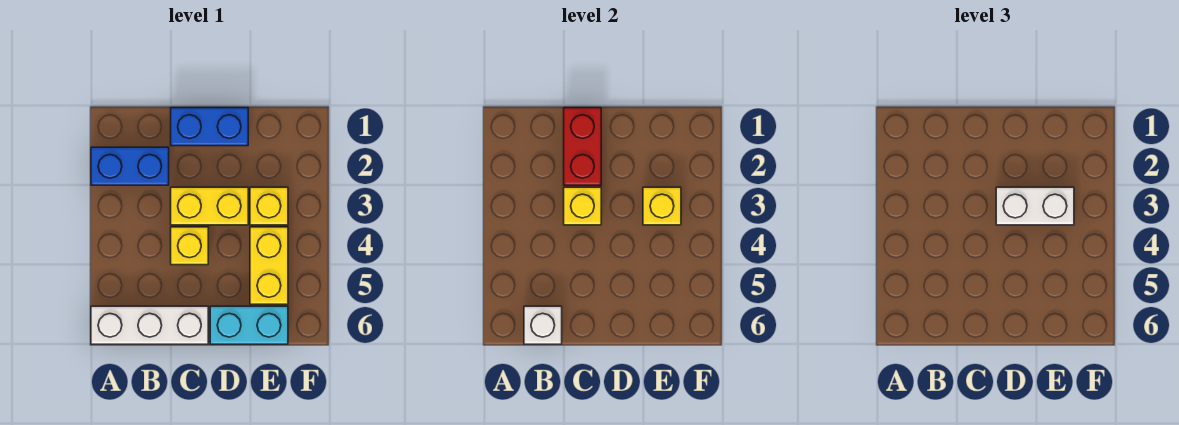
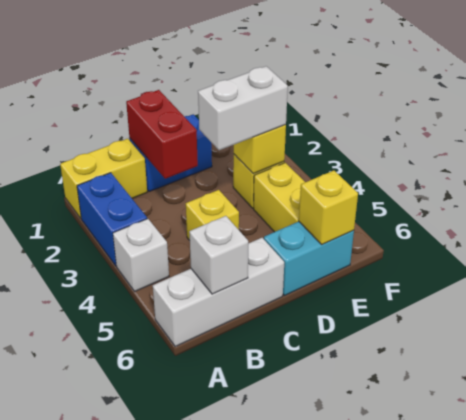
blue 1x2 brick [91,147,169,185] -> blue 1x2 brick turned to [77,173,147,266]
none -> white 1x1 brick [113,219,169,291]
yellow 1x2 brick [171,187,248,225] -> yellow 1x2 brick moved to [60,139,147,218]
yellow 1x1 brick [564,187,601,225] -> yellow 1x1 brick moved to [299,171,358,245]

